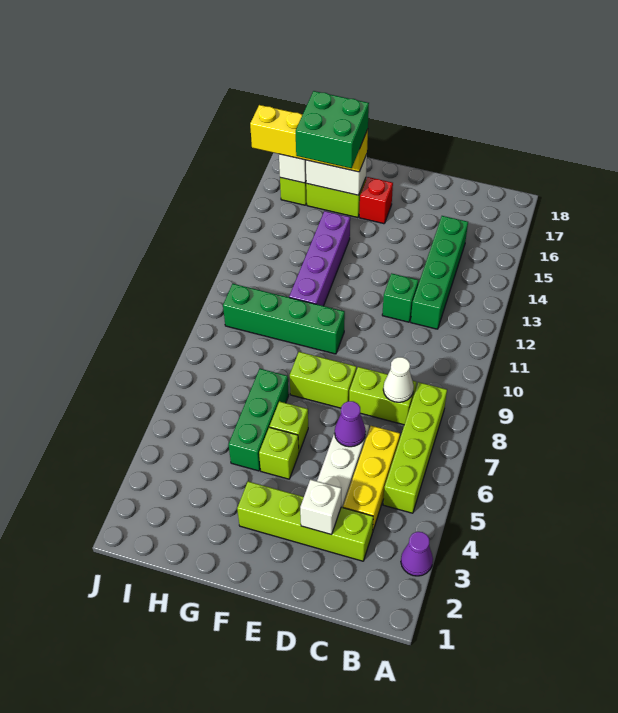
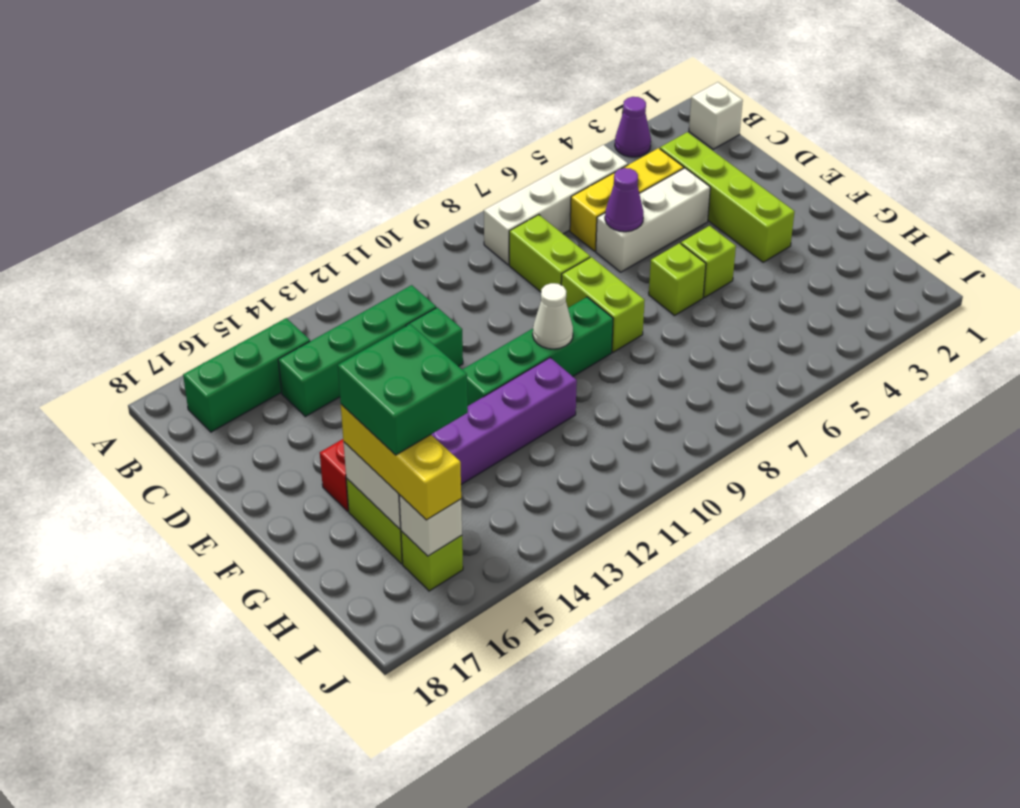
lime 1x4 brick [383,382,447,513] -> white 1x4 brick [484,145,628,265]
white 1x1 cone [383,357,414,402] -> white 1x1 cone moved to [533,283,573,349]
white 1x1 brick [300,479,341,535] -> white 1x1 brick moved to [689,82,743,149]
green 1x4 brick [223,284,345,354] -> green 1x4 brick turned to [462,297,613,406]
green 1x3 brick [229,369,289,471] -> green 1x3 brick moved to [183,318,310,432]
yellow 1x4 brick [250,105,368,172] -> yellow 1x3 brick [341,404,461,520]

